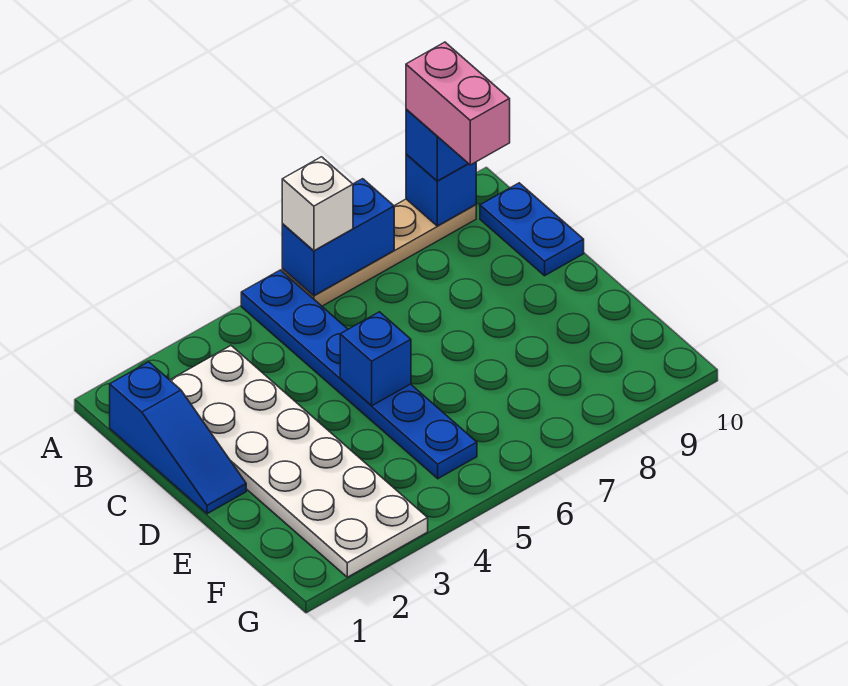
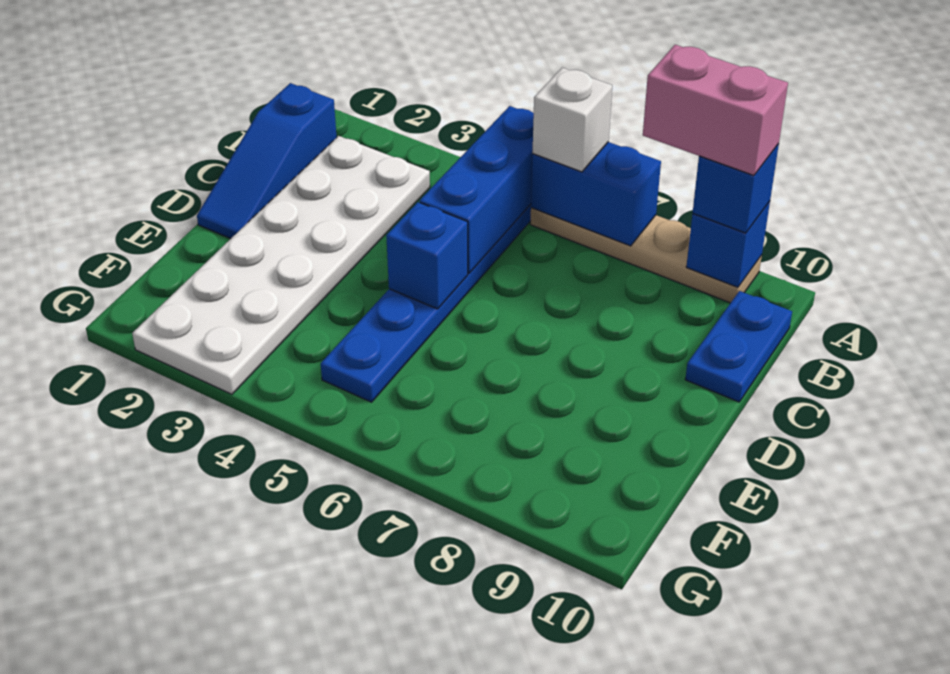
none -> blue 1x3 brick [419,106,534,273]
pink 1x2 brick [406,42,510,165] -> pink 1x2 brick turned to [643,45,788,175]

